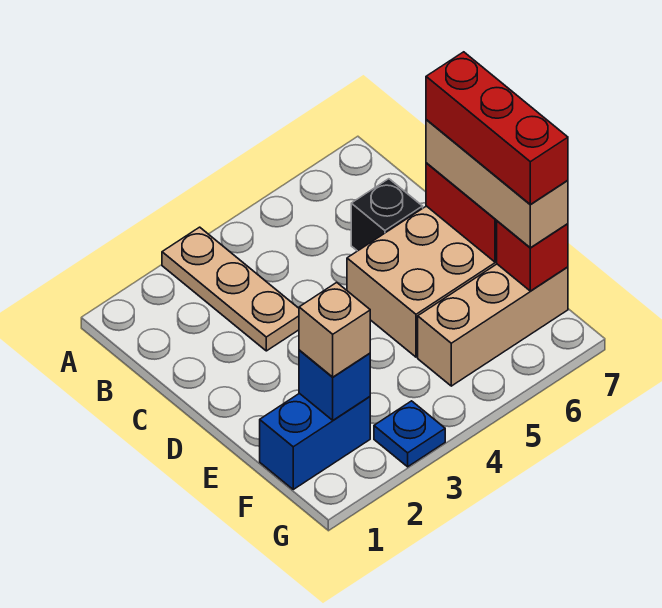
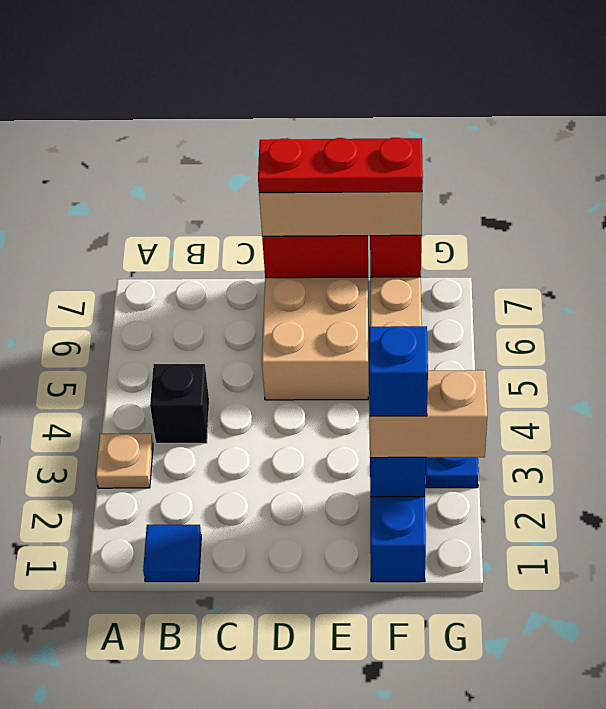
tan 1x3 plate [162,227,299,351] -> tan 1x1 plate [96,433,153,488]
none -> blue 1x1 tile [143,525,201,582]
black 1x1 brick [351,179,423,251] -> black 1x1 brick moved to [150,364,209,443]
red 1x3 brick [426,52,568,205] -> red 1x3 plate [258,138,423,193]
tan 1x1 brick [299,282,370,377] -> tan 1x2 brick [369,370,487,458]
none -> blue 1x1 brick [369,326,428,416]

